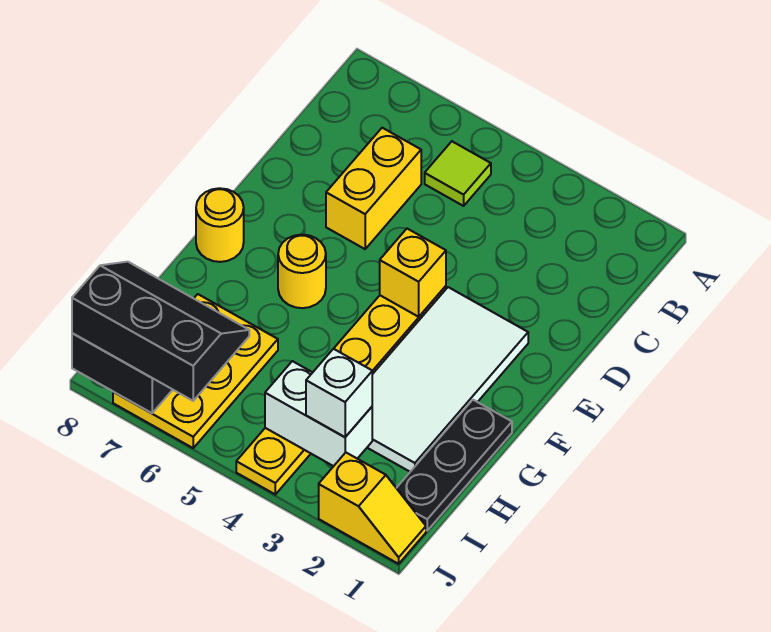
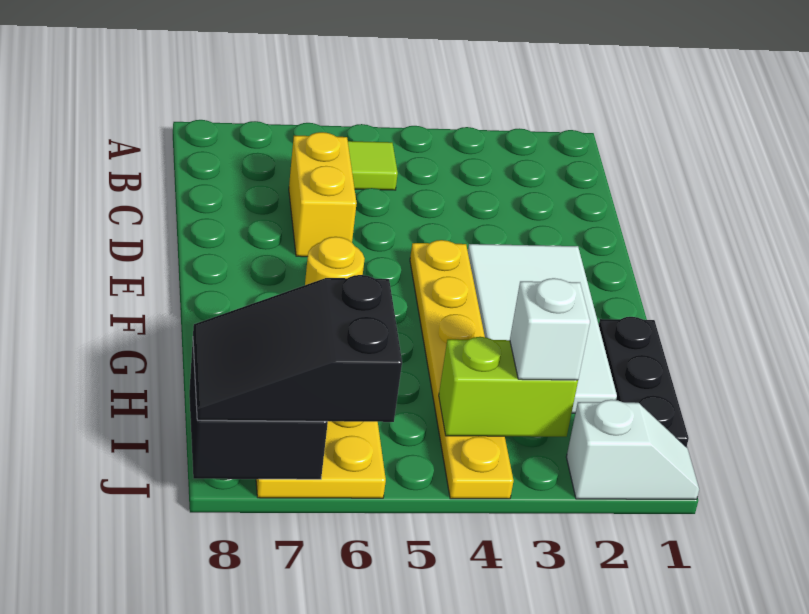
yellow 1x1 brick [380,229,446,317] -> none
yellow 1x1 round brick [196,188,244,262] -> none
white 1x2 brick [265,361,372,466] -> lime 1x2 brick [439,337,578,437]
black 2x3 slope [72,262,249,401] -> black 2x3 slope turned to [193,275,402,422]
yellow 1x2 slope [319,453,426,564] -> white 1x2 slope [566,400,699,499]

